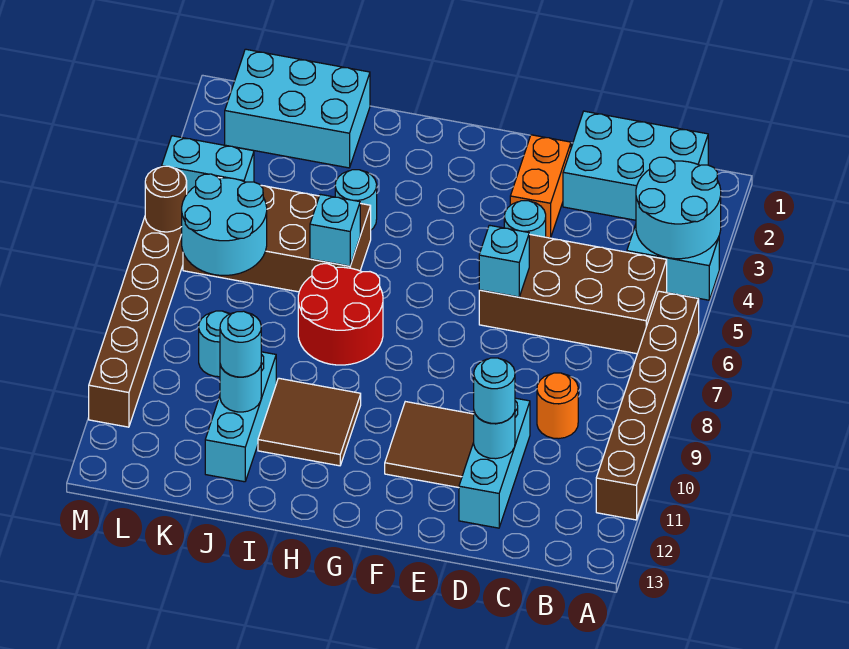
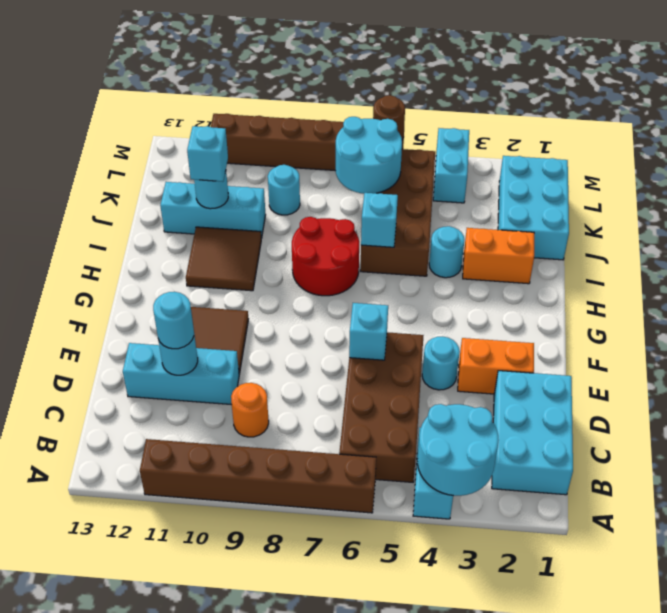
none -> orange 1x2 brick [463,228,534,284]
cyan 1x1 round brick [220,311,261,377] -> cyan 1x1 brick [187,126,228,182]

